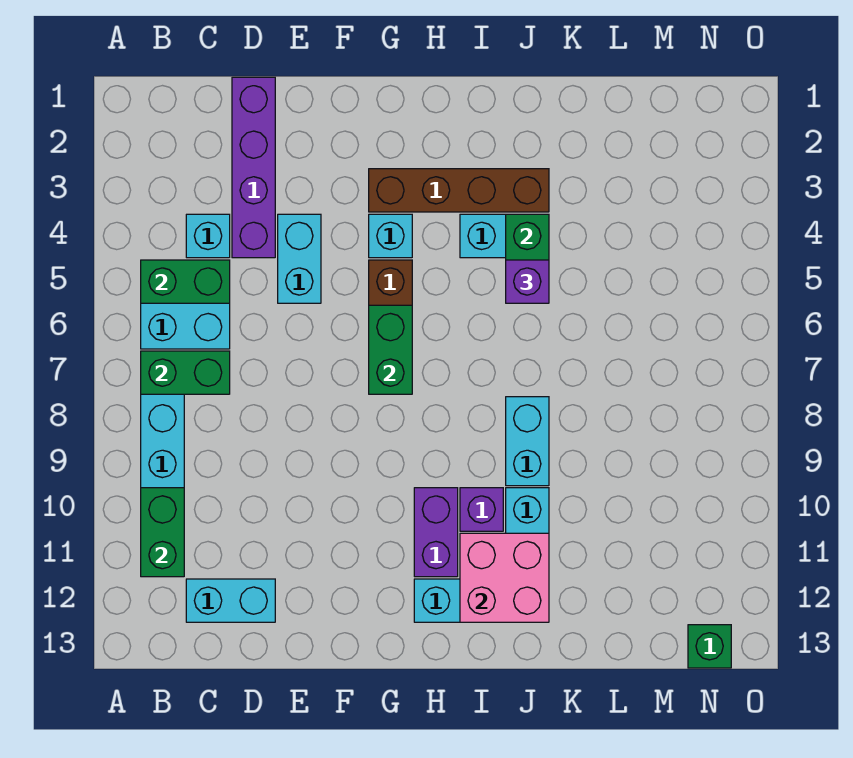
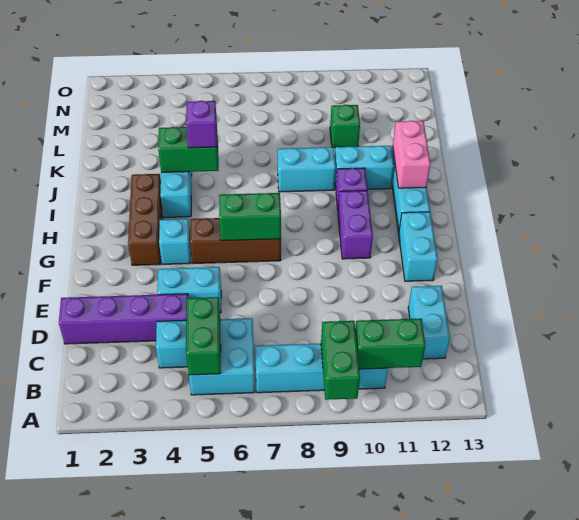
green 1x2 brick [141,351,230,394] -> green 1x2 brick moved to [321,321,360,400]
none -> cyan 1x2 brick [399,212,438,281]
brown 1x4 brick [369,169,549,212] -> brown 1x3 brick [128,174,162,265]
purple 1x2 brick [414,488,458,577] -> purple 1x2 brick turned to [338,190,373,259]
pink 2x2 brick [460,533,549,622] -> pink 1x2 brick [393,121,431,188]
green 1x1 brick [688,625,731,668] -> green 1x1 brick moved to [330,105,360,148]

